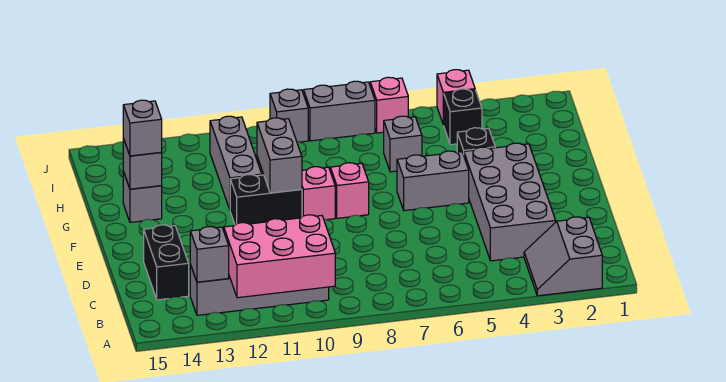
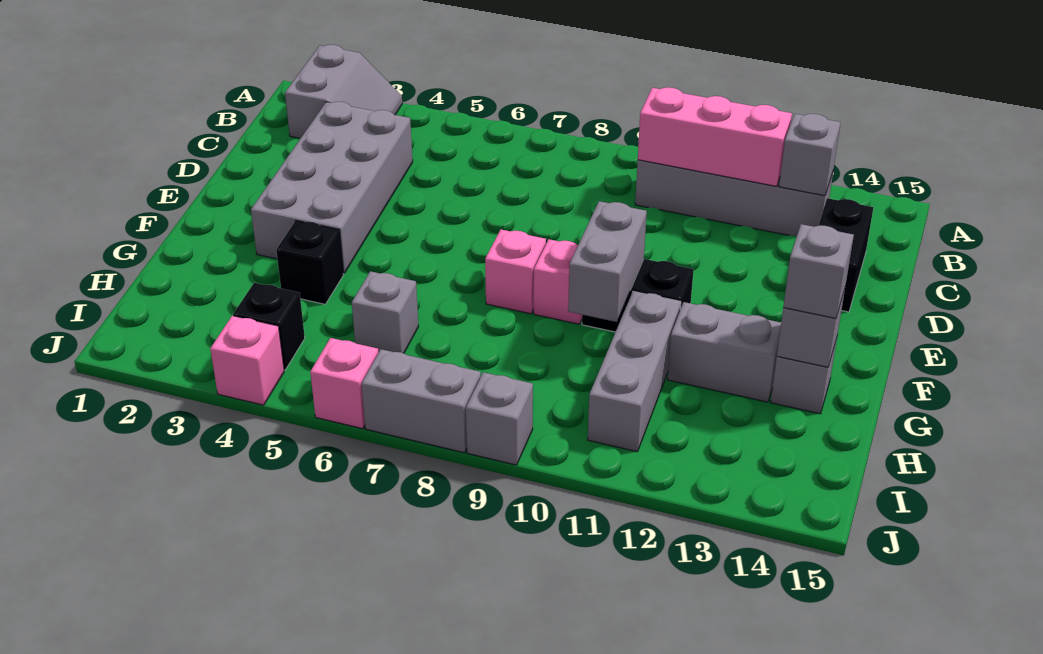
pink 2x3 brick [224,215,335,298] -> pink 1x3 brick [638,87,792,186]
grey 1x2 brick [397,151,469,211] -> grey 1x2 brick moved to [668,302,781,402]

